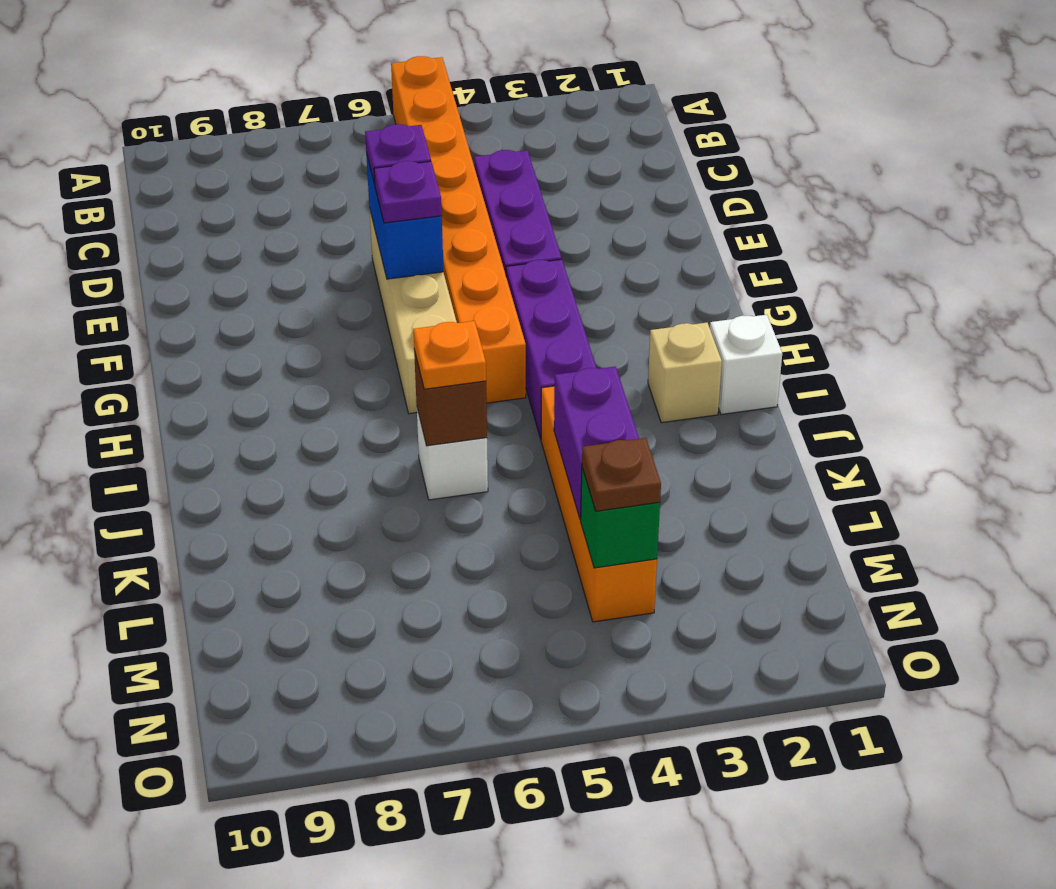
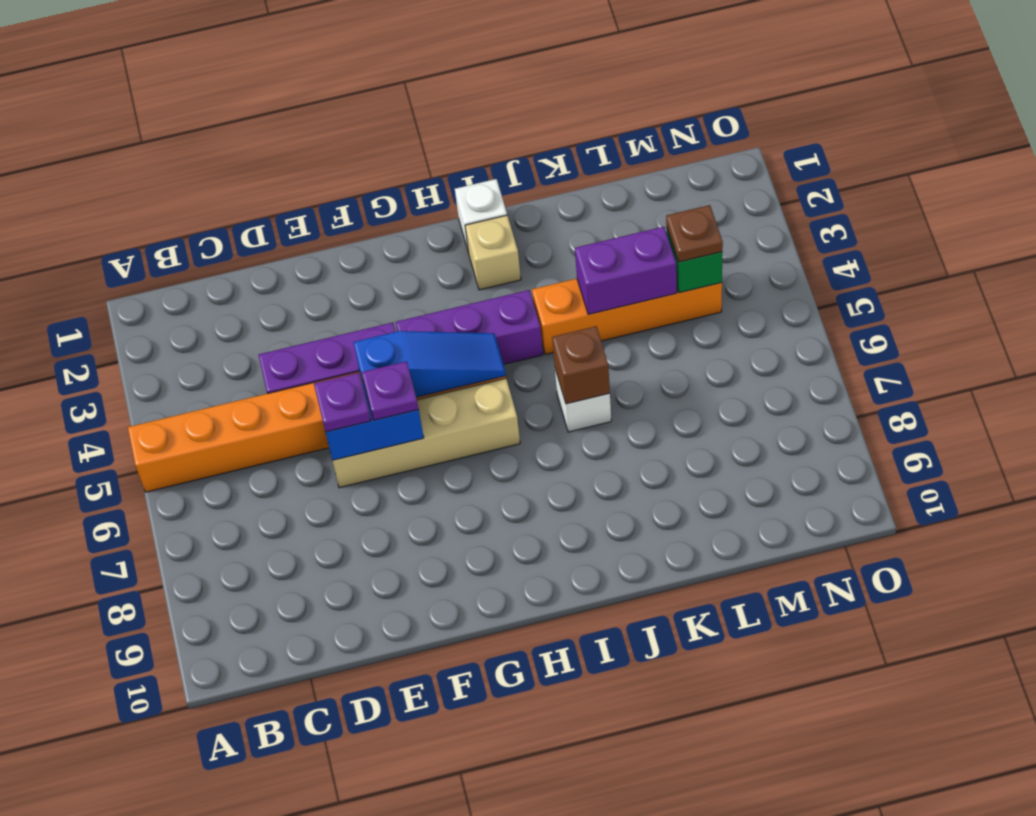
none -> blue 1x3 slope [354,331,506,397]
orange 1x1 plate [413,321,486,389] -> none

